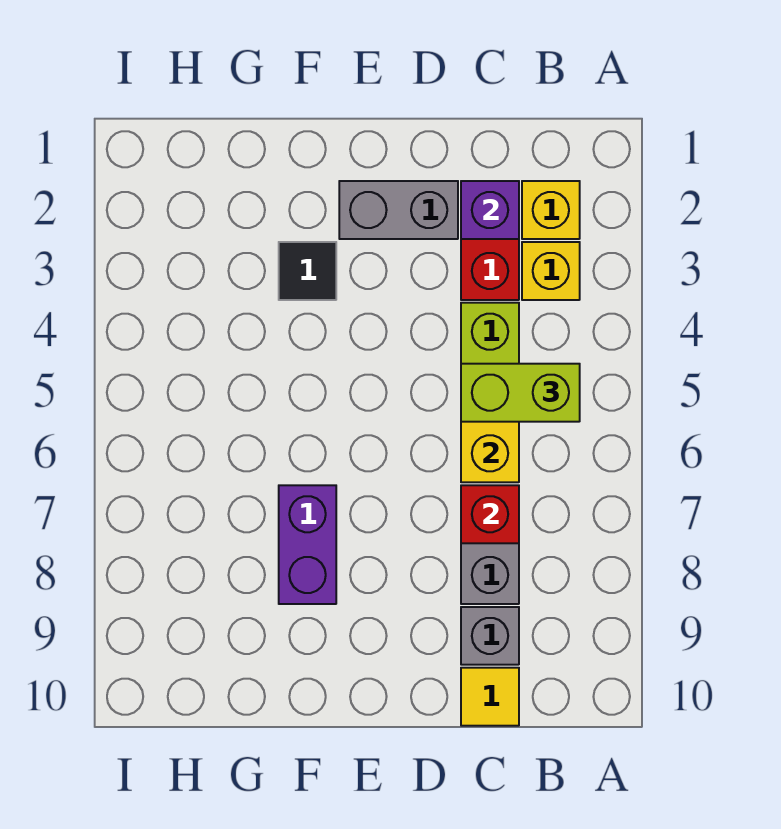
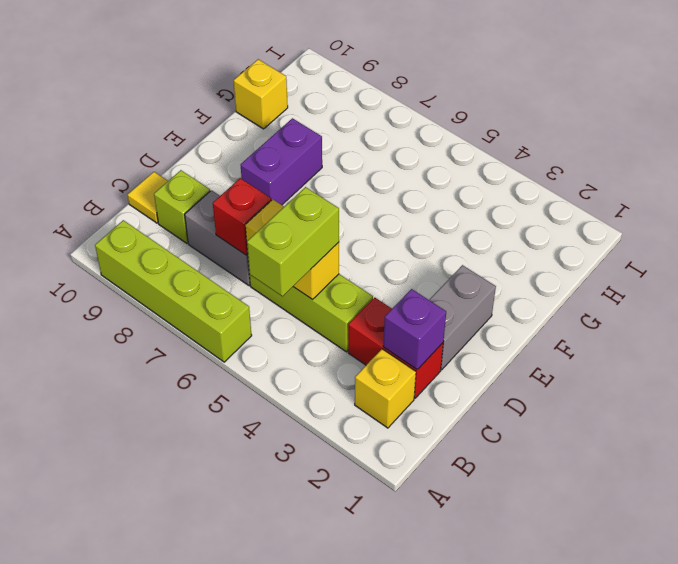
none -> lime 1x4 brick [95,220,252,362]
yellow 1x1 brick [522,242,580,300] -> yellow 1x1 brick moved to [234,59,288,129]
grey 1x1 brick [461,607,519,665] -> lime 1x1 brick [154,170,210,243]
black 1x1 tile [279,242,336,300] -> none
purple 1x2 brick [279,485,336,604] -> purple 1x2 brick turned to [241,118,322,205]

